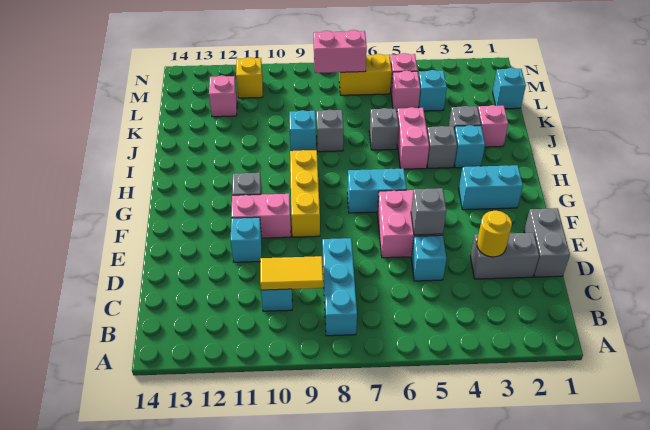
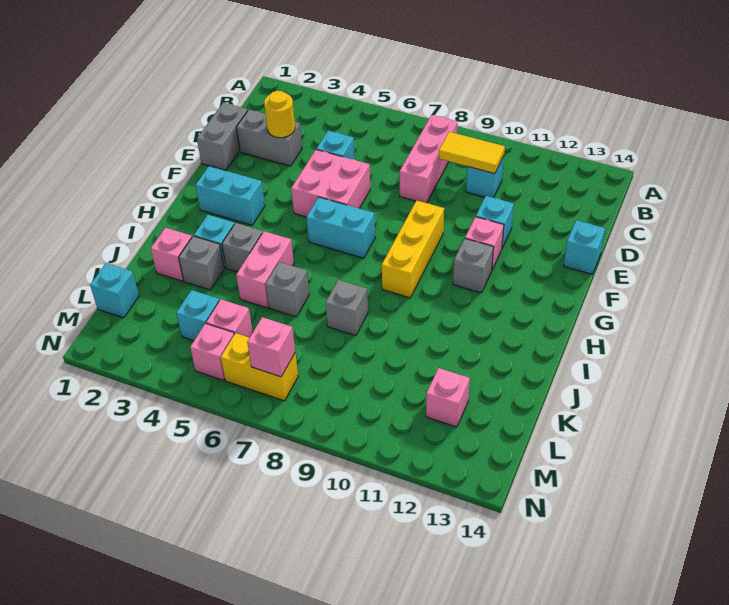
cyan 1x3 brick [322,238,357,336] -> pink 1x3 brick [400,115,458,203]
grey 1x1 brick [411,188,446,235] -> none
pink 1x2 brick [231,194,291,238] -> pink 1x1 brick [465,217,504,270]
cyan 1x1 brick [289,110,316,151] -> cyan 1x1 brick moved to [564,220,605,274]
pink 1x2 brick [314,30,367,73] -> pink 1x1 brick [247,317,295,377]
yellow 1x1 brick [236,57,263,98] -> none

